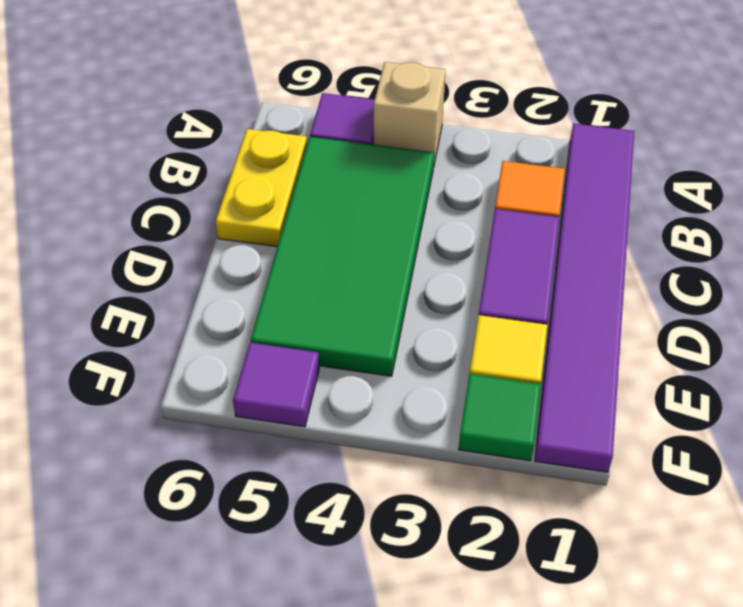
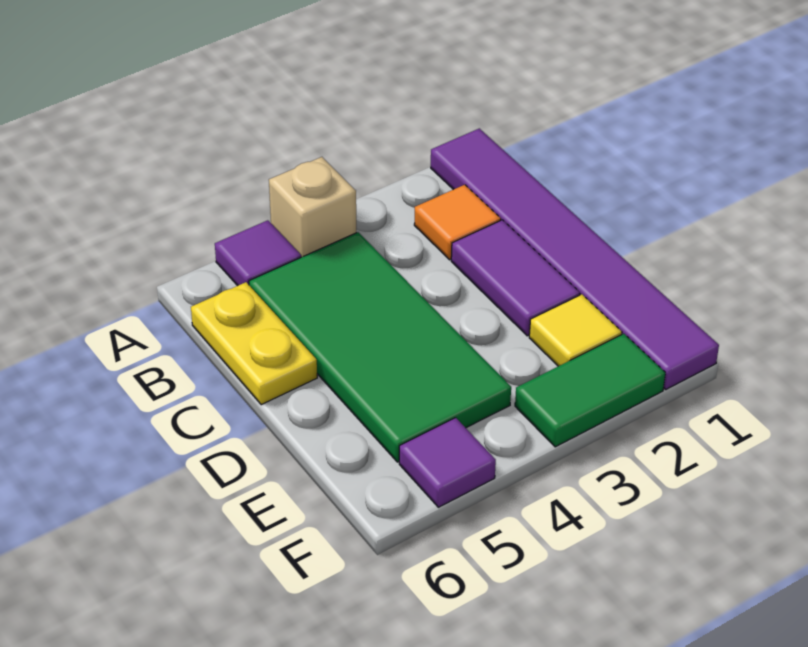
green 1x1 tile [458,374,541,461] -> green 1x2 tile [515,334,665,447]

